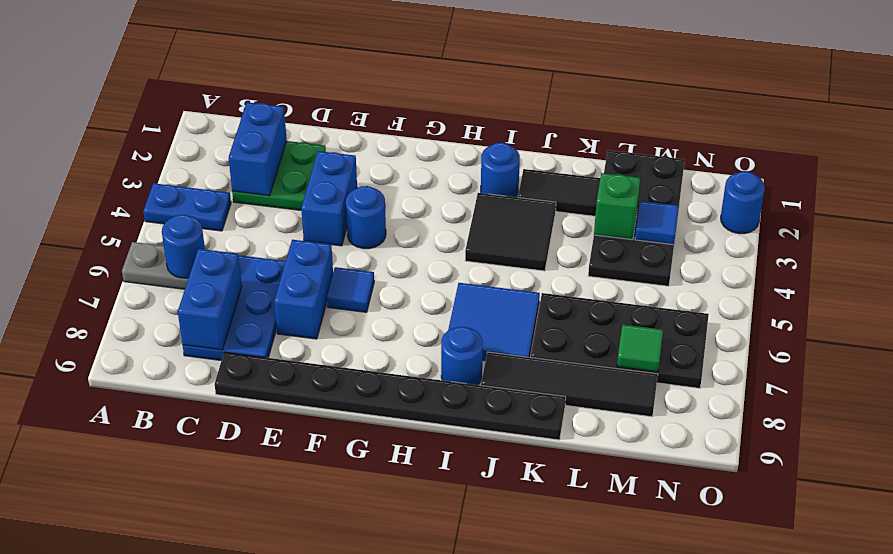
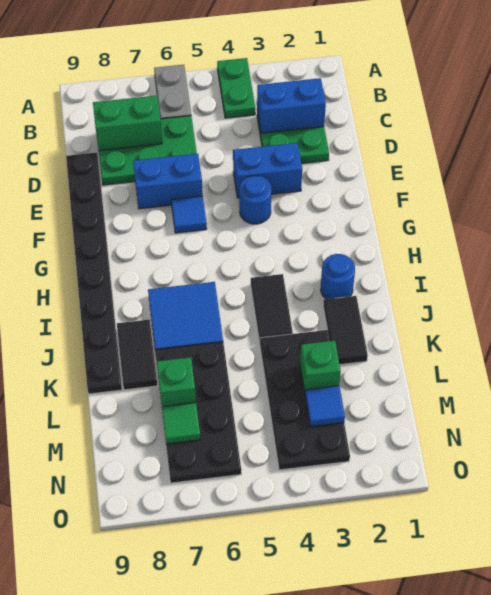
blue 1x2 plate [143,183,231,231] -> green 1x2 plate [217,58,255,118]
blue 1x1 round brick [162,215,205,278] -> none
blue 2x3 plate [183,255,286,361] -> green 2x3 plate [99,116,197,185]
blue 1x2 brick [178,249,242,350] -> green 1x2 brick [93,96,162,151]
black 2x2 tile [465,193,556,271] -> black 1x2 tile [251,274,293,342]
blue 1x1 round brick [441,327,483,385] -> none
black 1x4 tile [481,352,658,417] -> black 1x2 tile [117,320,157,390]
black 2x4 plate [588,150,685,286] -> black 2x4 plate turned to [260,330,350,470]
none -> green 1x1 brick [156,357,196,407]
blue 1x1 round brick [721,171,765,234] -> none

